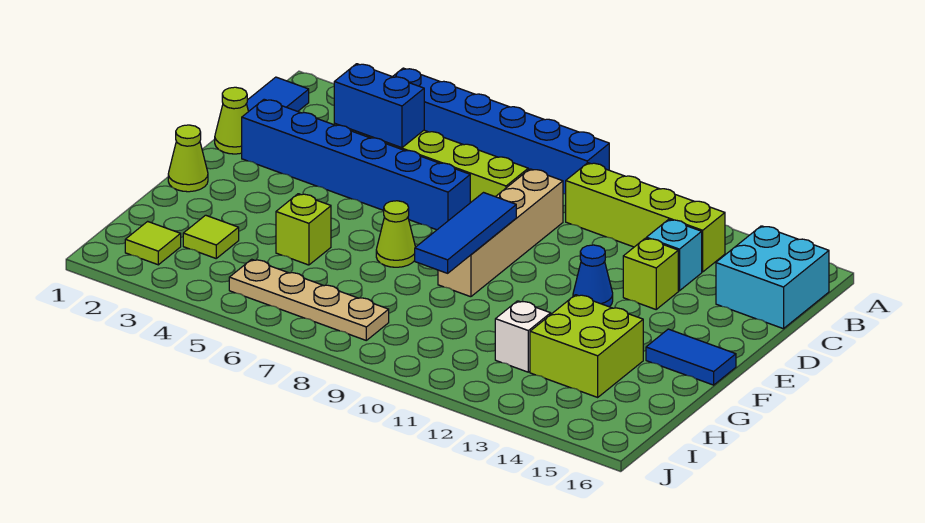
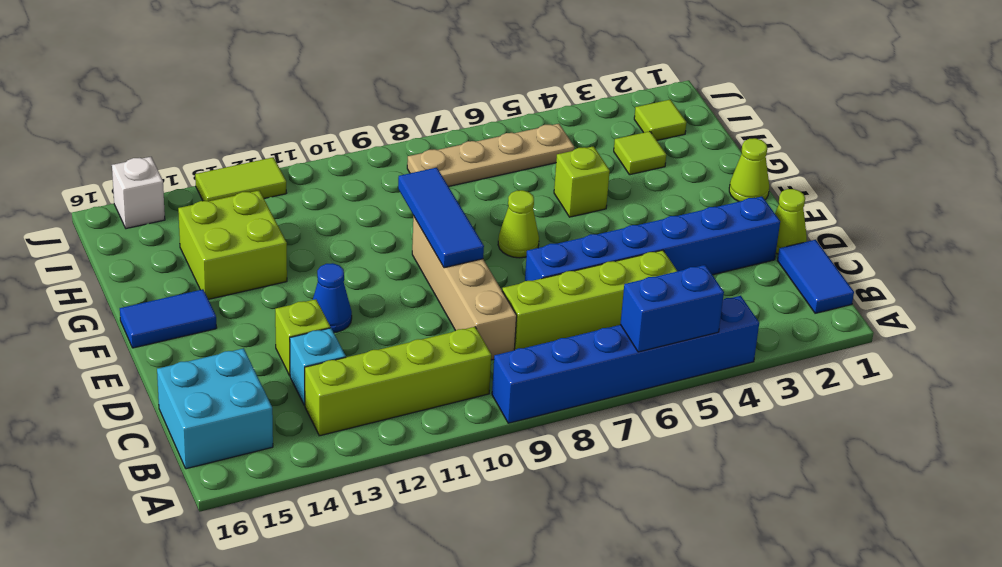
blue 1x2 brick [334,64,424,148] -> blue 1x2 brick moved to [620,265,724,352]
white 1x1 brick [495,301,551,372] -> white 1x1 brick moved to [112,157,165,229]
none -> lime 1x2 tile [195,157,286,201]

